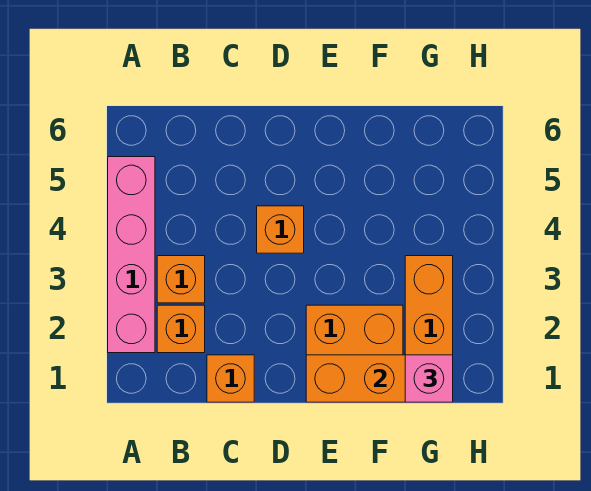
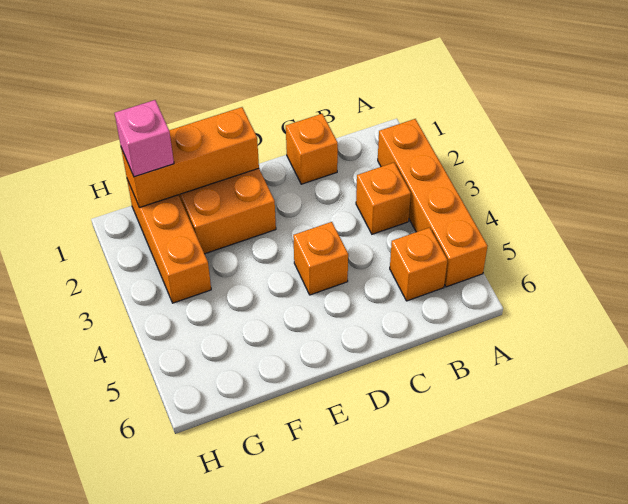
pink 1x4 brick [108,157,155,353] -> orange 1x4 brick [378,119,488,287]
orange 1x1 brick [157,305,205,353] -> orange 1x1 brick moved to [390,228,447,301]

